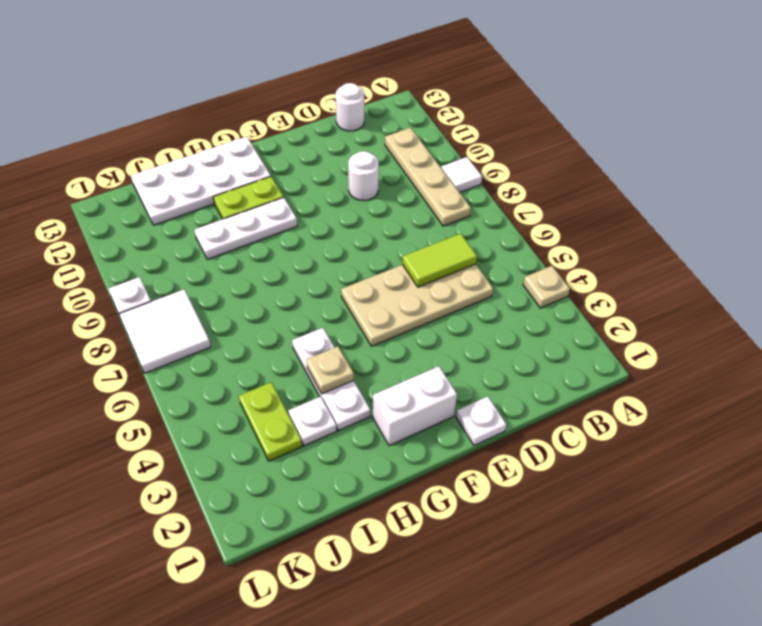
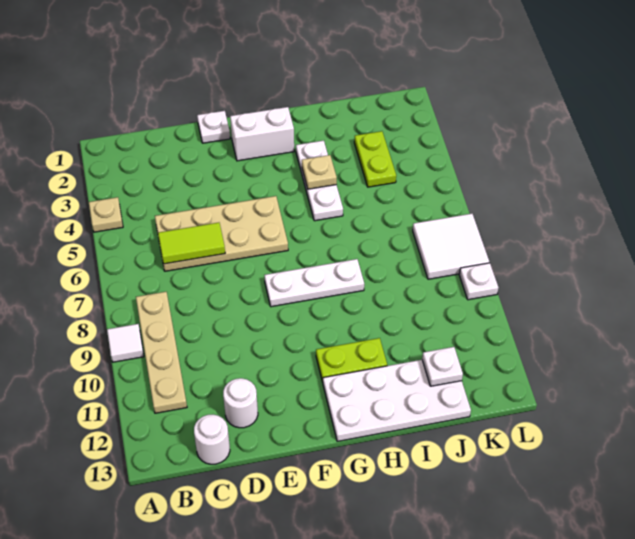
white 1x1 round brick [348,151,379,201] -> white 1x1 round brick moved to [223,378,258,428]
white 1x3 plate [195,197,297,259] -> white 1x3 plate moved to [264,259,364,307]
white 1x1 plate [288,397,337,446] -> white 1x1 plate moved to [422,347,463,386]

